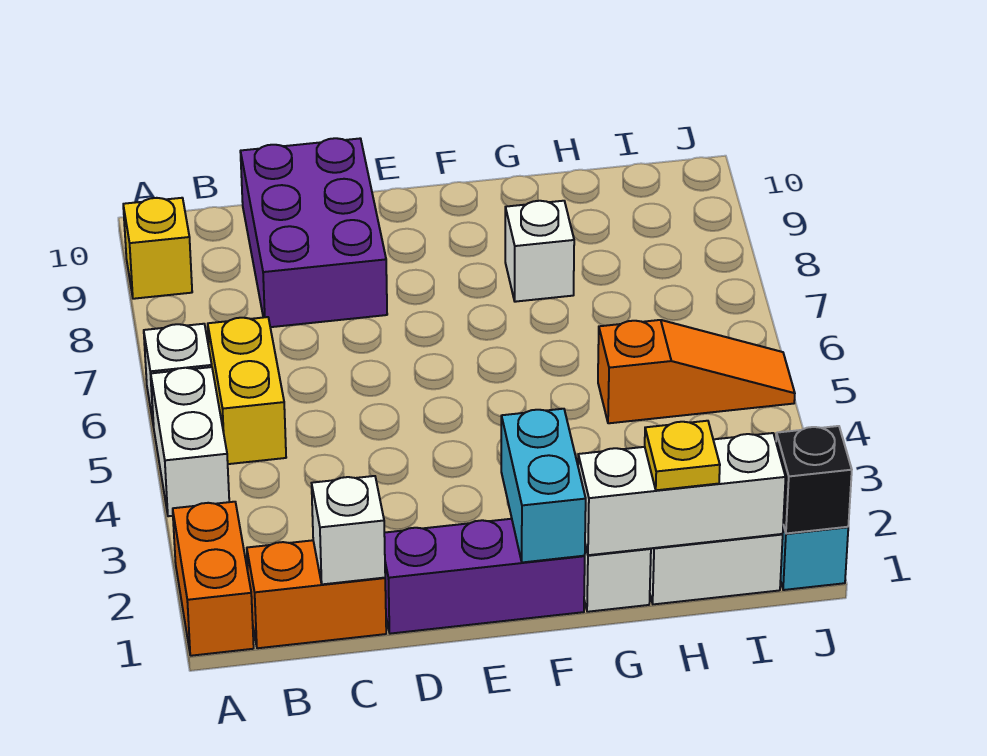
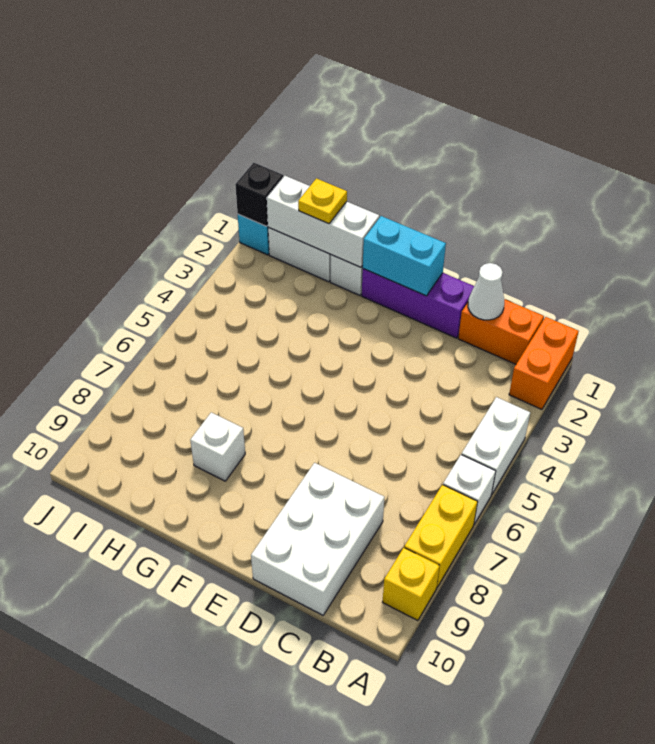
yellow 1x2 brick [208,317,286,464] -> yellow 1x2 brick moved to [404,485,478,587]
white 1x1 brick [312,476,385,584] -> white 1x1 cone [468,263,504,320]
purple 2x3 brick [240,138,387,327] -> white 2x3 brick [251,463,385,615]
cyan 1x2 brick [501,409,586,562] -> cyan 1x2 brick turned to [363,216,446,296]
orange 1x3 slope [598,320,795,423] -> none

